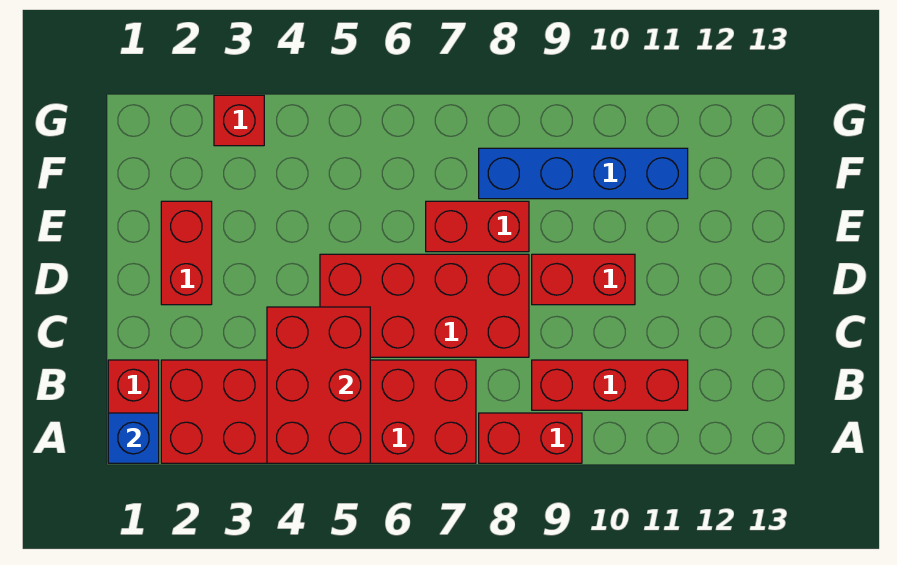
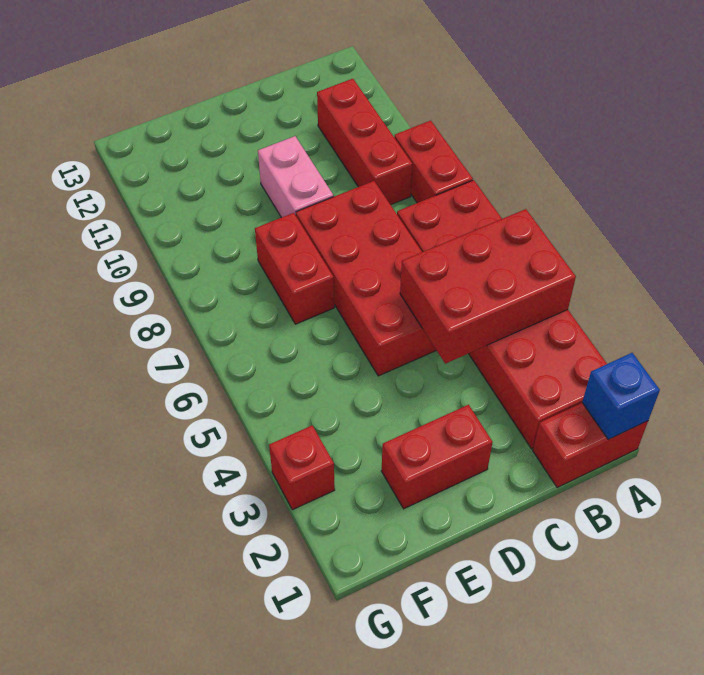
red 1x2 brick [532,254,635,305] -> pink 1x2 brick [258,136,334,218]
blue 1x4 brick [479,148,688,199] -> none

